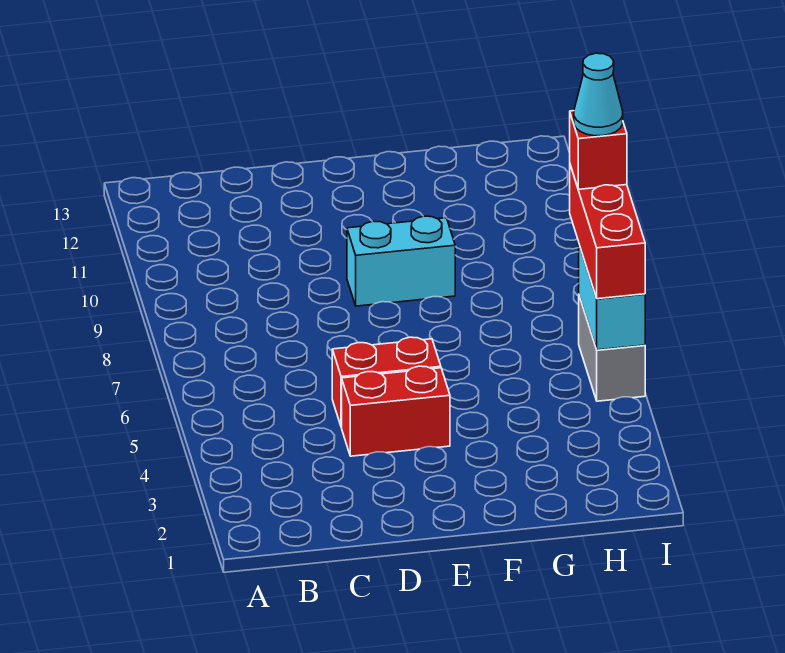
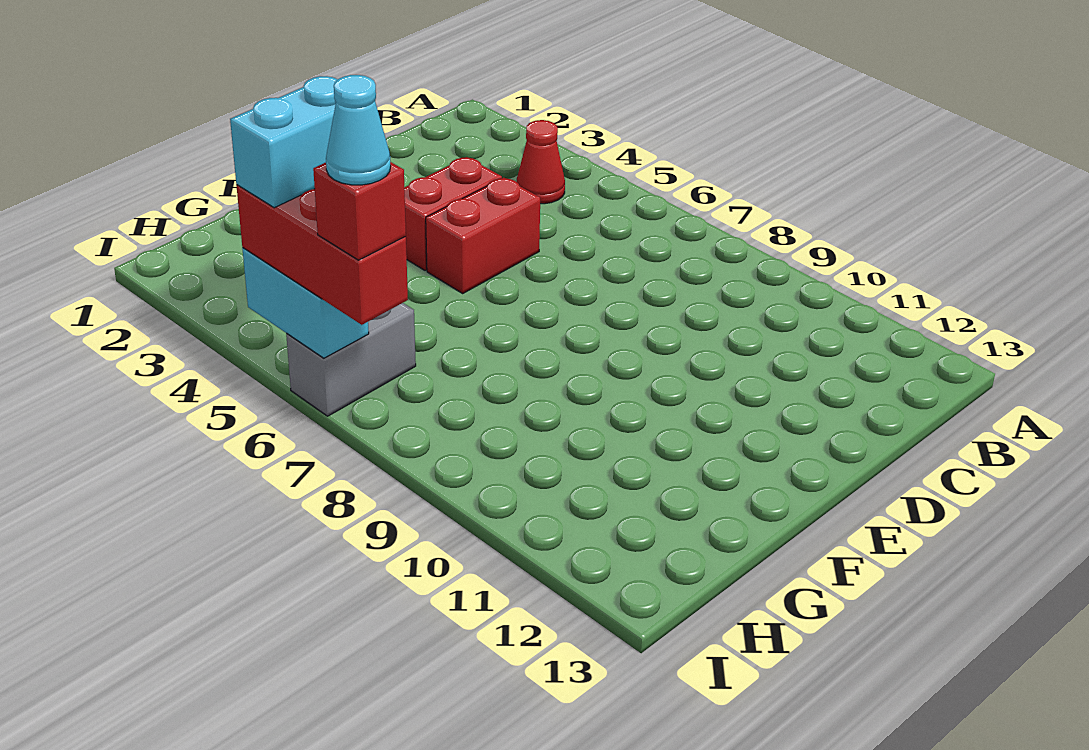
none -> red 1x1 cone [517,120,565,204]
cyan 1x2 brick [347,216,455,306] -> cyan 1x2 brick moved to [230,76,338,208]
grey 1x2 brick [579,296,645,401] -> grey 1x2 brick turned to [286,303,416,416]

